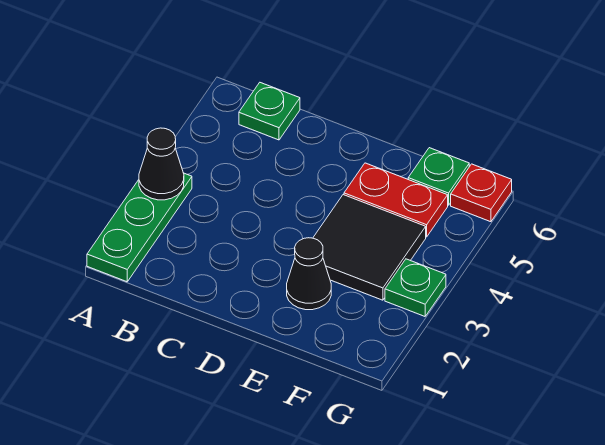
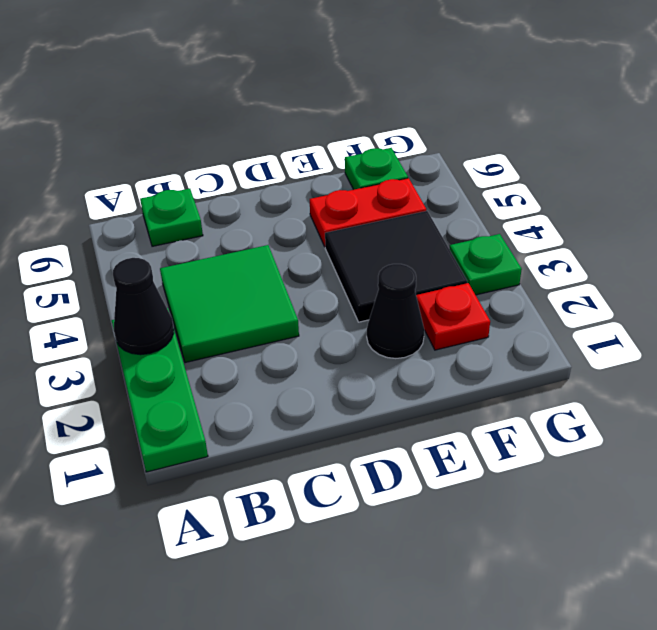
none -> green 2x2 tile [160,245,299,363]
red 1x1 plate [451,164,512,222] -> red 1x1 plate moved to [416,283,490,350]

